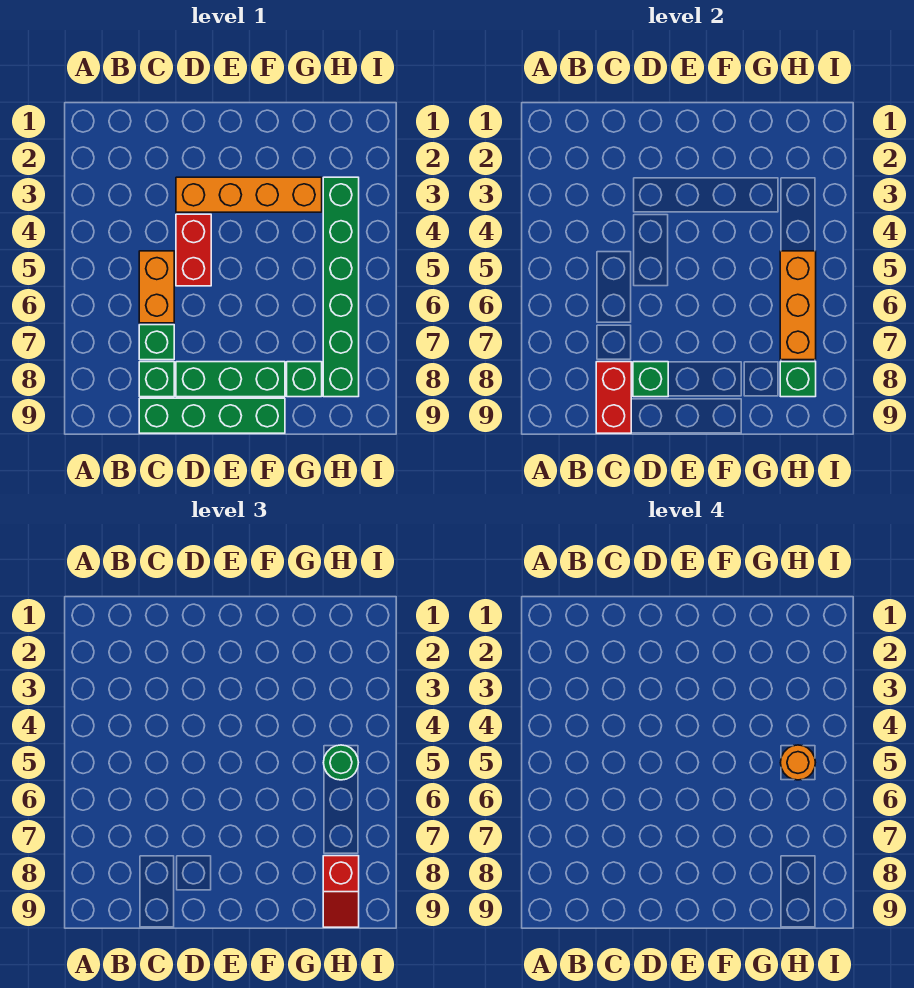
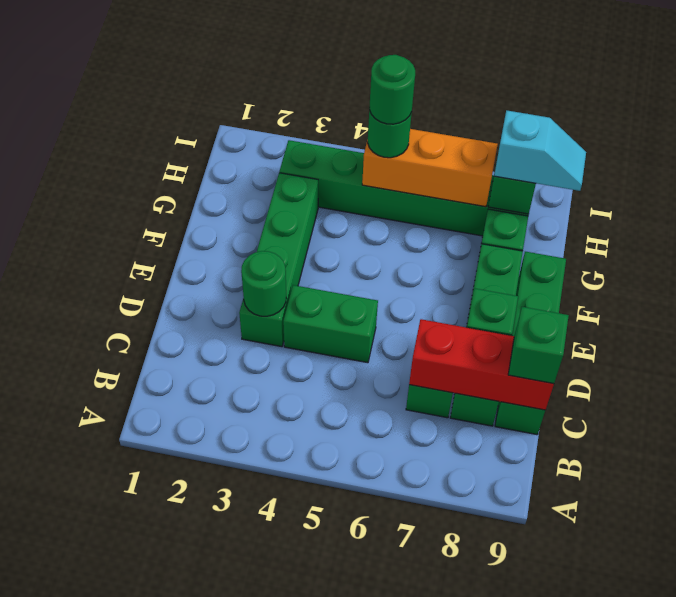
orange 1x2 brick [139,251,174,323] -> none
red 1x2 brick [596,362,631,433] -> red 1x3 brick [409,319,554,410]
none -> green 1x1 brick [508,307,569,384]
orange 1x4 brick [176,177,322,212] -> green 1x4 brick [239,173,318,347]
none -> green 1x1 round brick [241,251,286,316]
red 1x2 brick [176,214,211,286] -> green 1x2 brick [283,285,378,363]
orange 1x1 round brick [780,745,815,780] -> green 1x1 round brick [369,55,415,124]
red 1x2 slope [323,856,359,927] -> cyan 1x2 slope [494,110,586,191]

